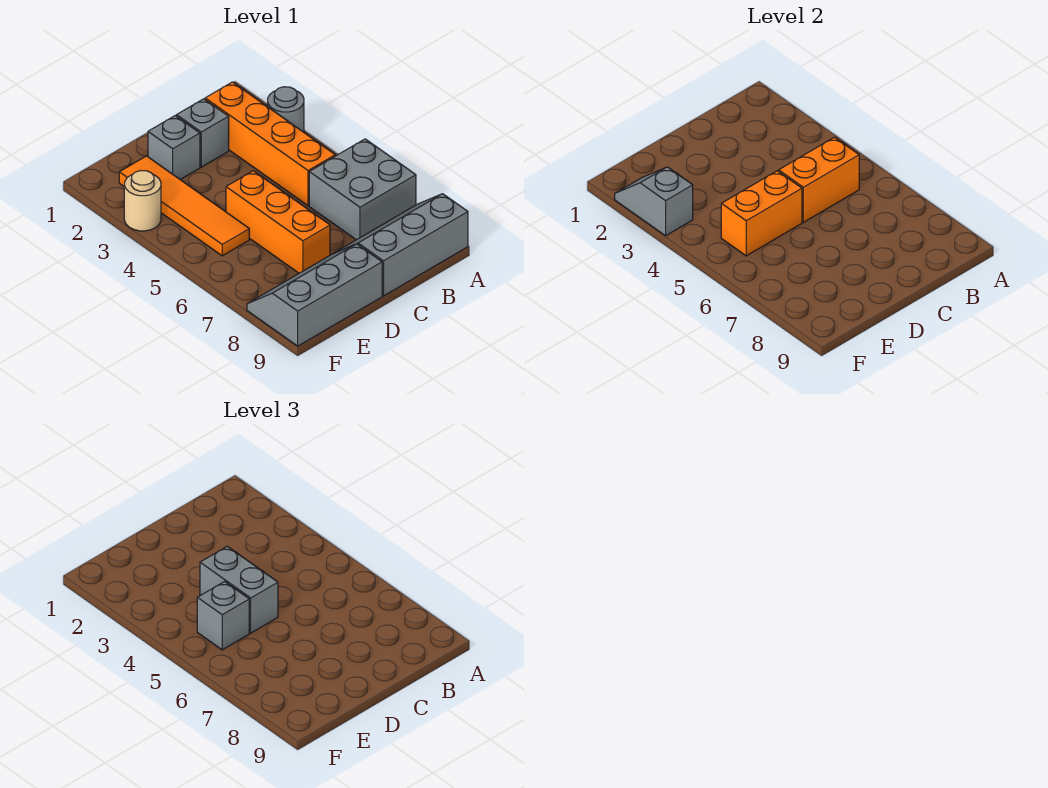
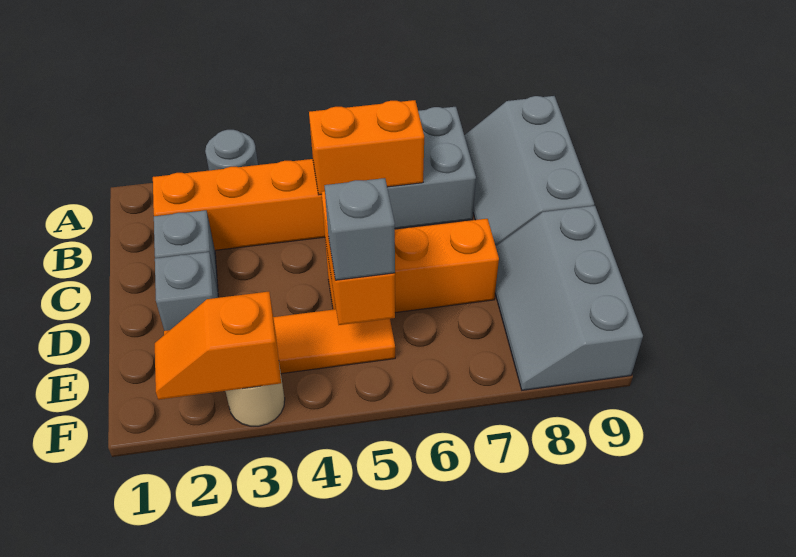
orange 1x2 brick [779,137,859,222] -> orange 1x2 brick turned to [309,100,424,195]
grey 1x2 brick [200,546,278,633] -> none
grey 1x2 slope [615,167,693,236] -> orange 1x2 slope [155,292,281,400]

